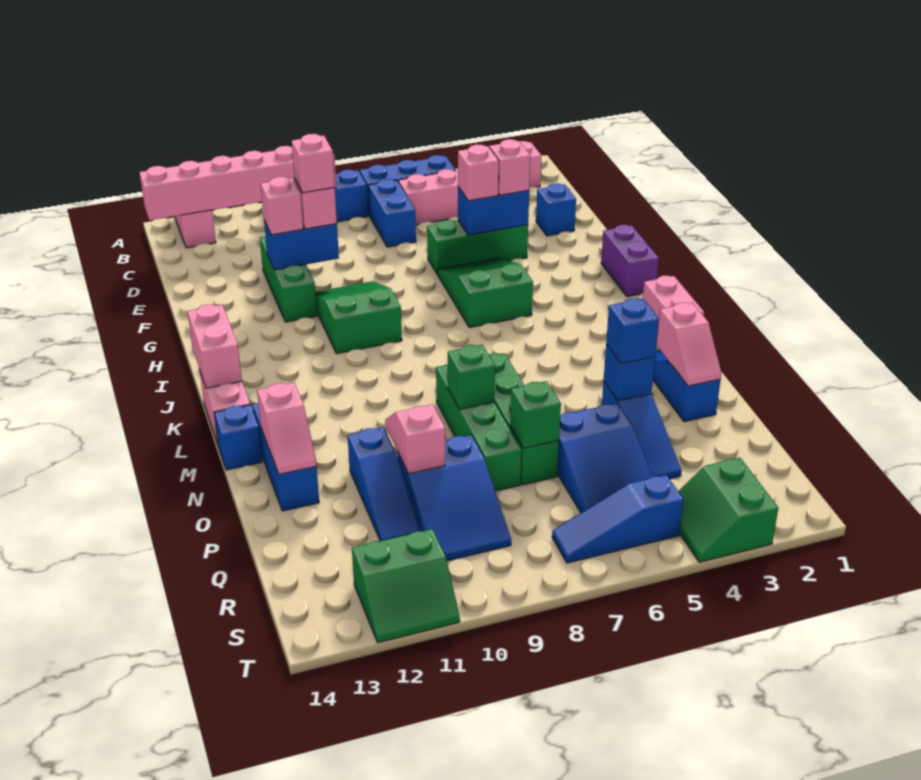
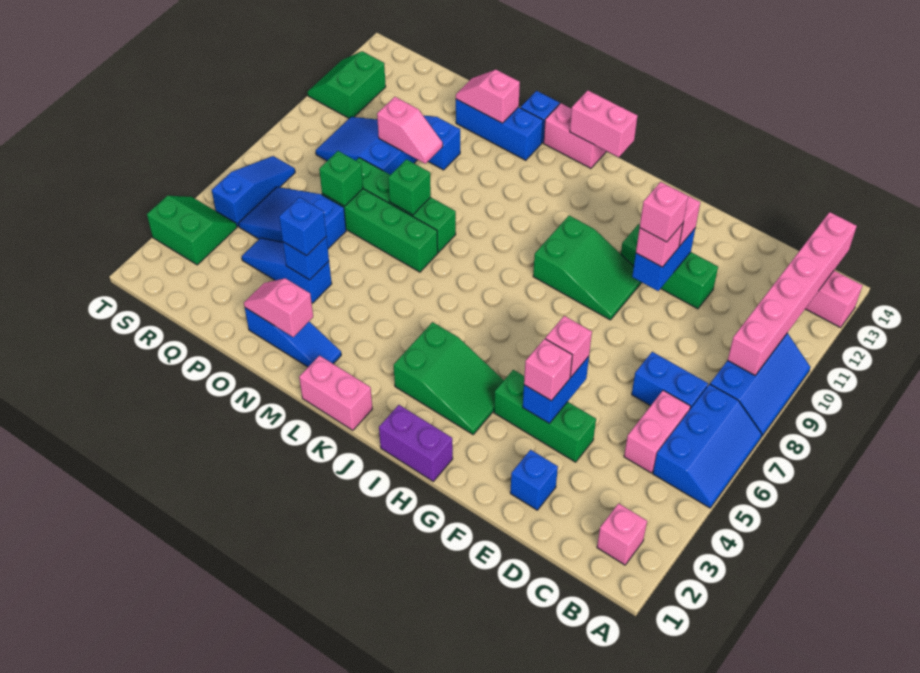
green 1x3 brick [427,220,528,274] -> green 1x3 brick turned to [494,370,596,462]
green 2x3 slope [438,258,533,328] -> green 2x3 slope moved to [394,322,504,434]

